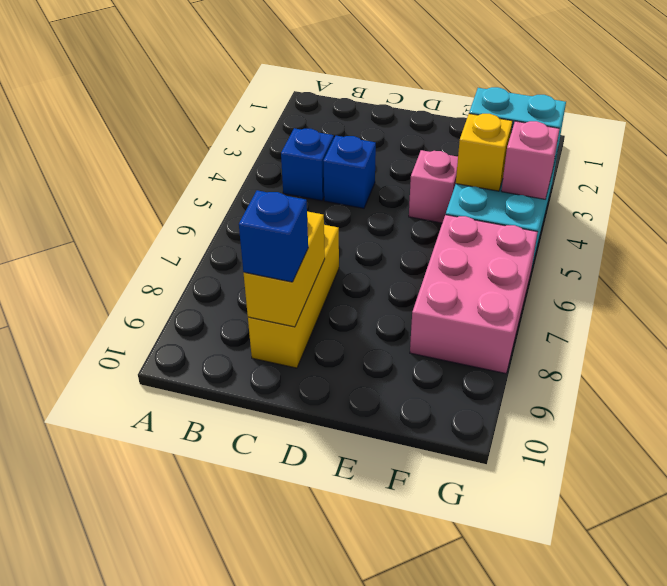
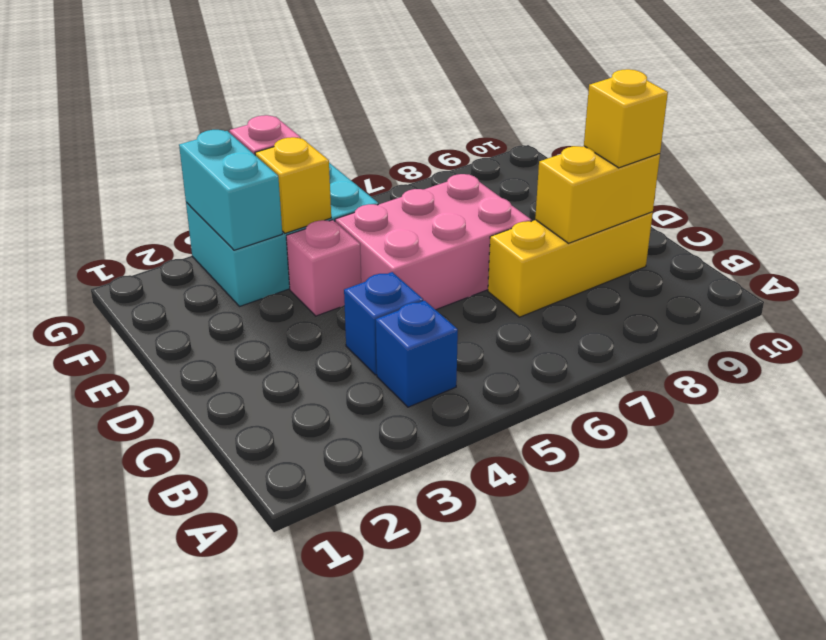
blue 1x1 brick [239,190,308,282] -> yellow 1x1 brick [584,69,668,168]
pink 2x3 brick [410,215,538,373] -> pink 2x3 brick moved to [335,174,531,310]

